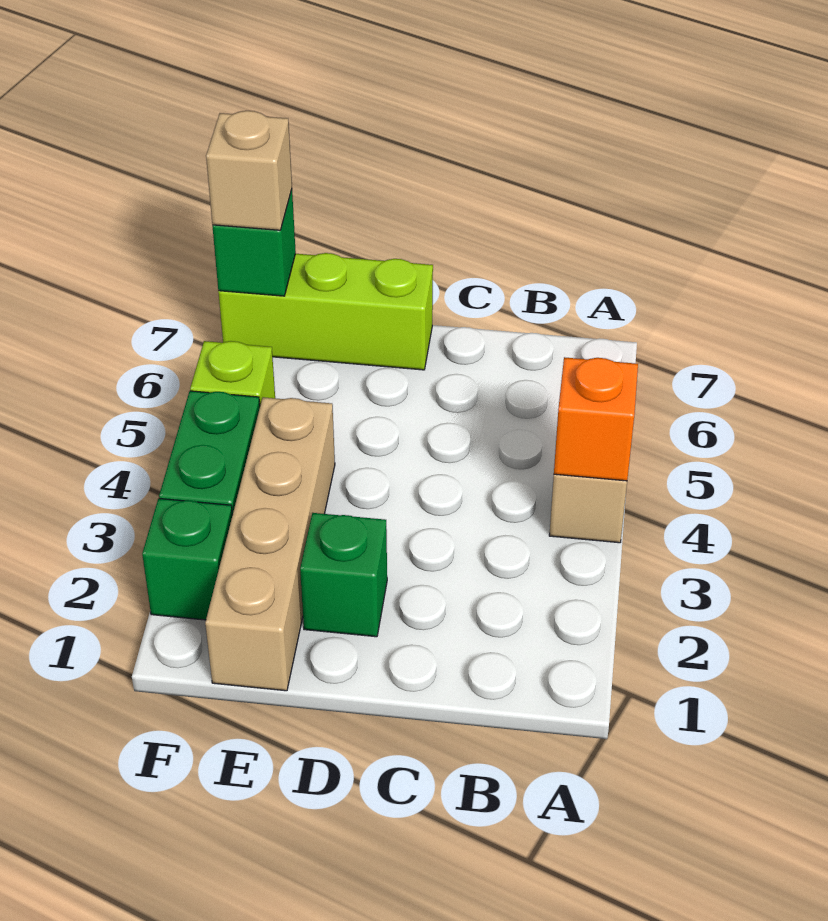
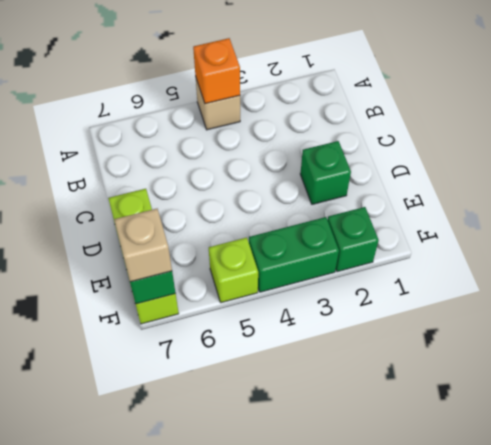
tan 1x4 brick [205,397,335,691] -> none

